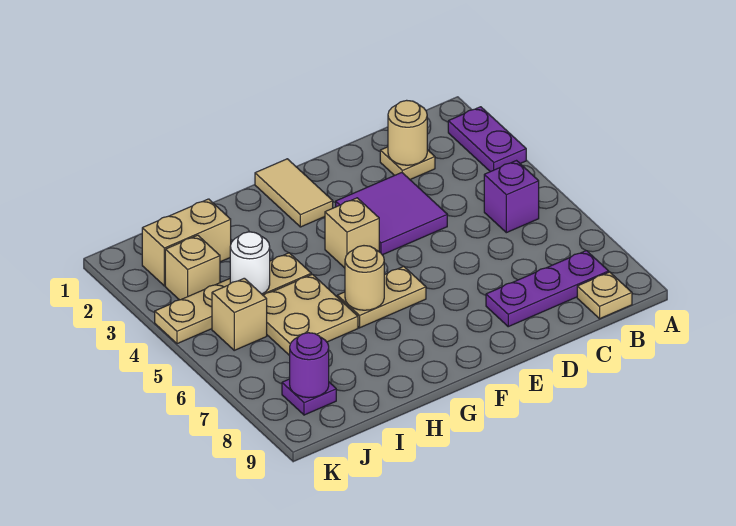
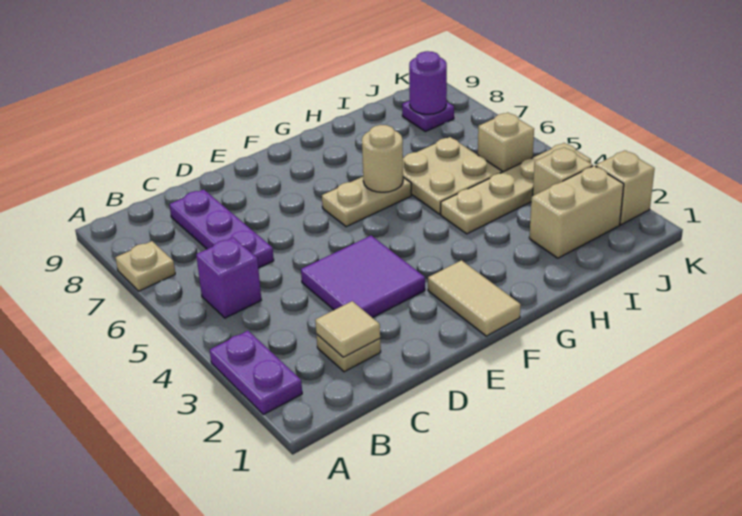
purple 1x3 plate [486,251,609,327] -> purple 1x3 plate turned to [169,189,274,268]
tan 1x1 plate [577,272,632,319] -> tan 1x1 plate moved to [115,241,175,291]
tan 1x1 round brick [388,100,427,165] -> tan 1x1 tile [315,301,380,357]
tan 1x1 brick [325,198,379,268] -> tan 1x1 brick moved to [596,151,655,225]
white 1x1 round brick [230,232,270,294] -> none

